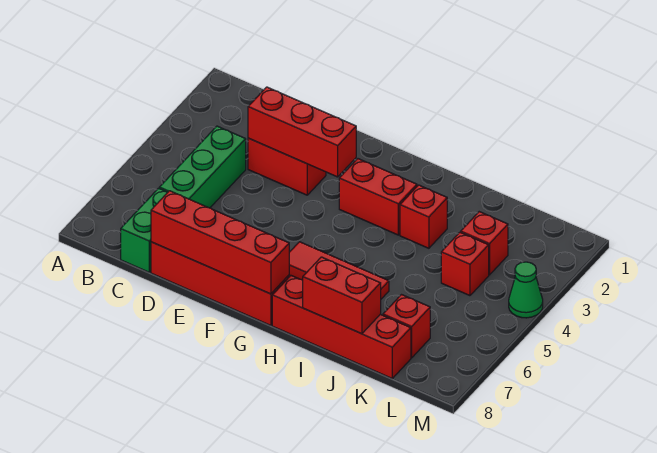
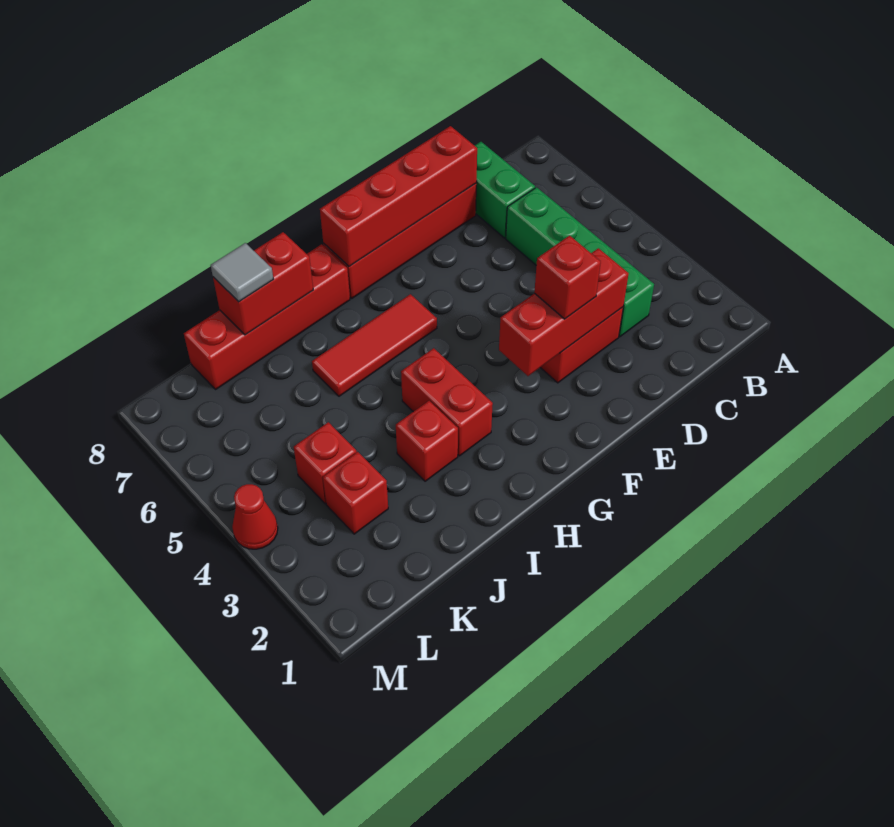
green 1x3 brick [159,126,246,208] -> green 1x4 brick [506,187,654,337]
red 1x2 brick [339,159,417,235] -> red 1x2 brick turned to [401,348,493,456]
none -> grey 1x1 tile [211,243,273,302]
red 1x1 brick [383,295,430,358] -> red 1x1 brick moved to [534,236,601,319]
green 1x1 cone [509,262,543,318] -> red 1x1 cone [232,484,278,549]

